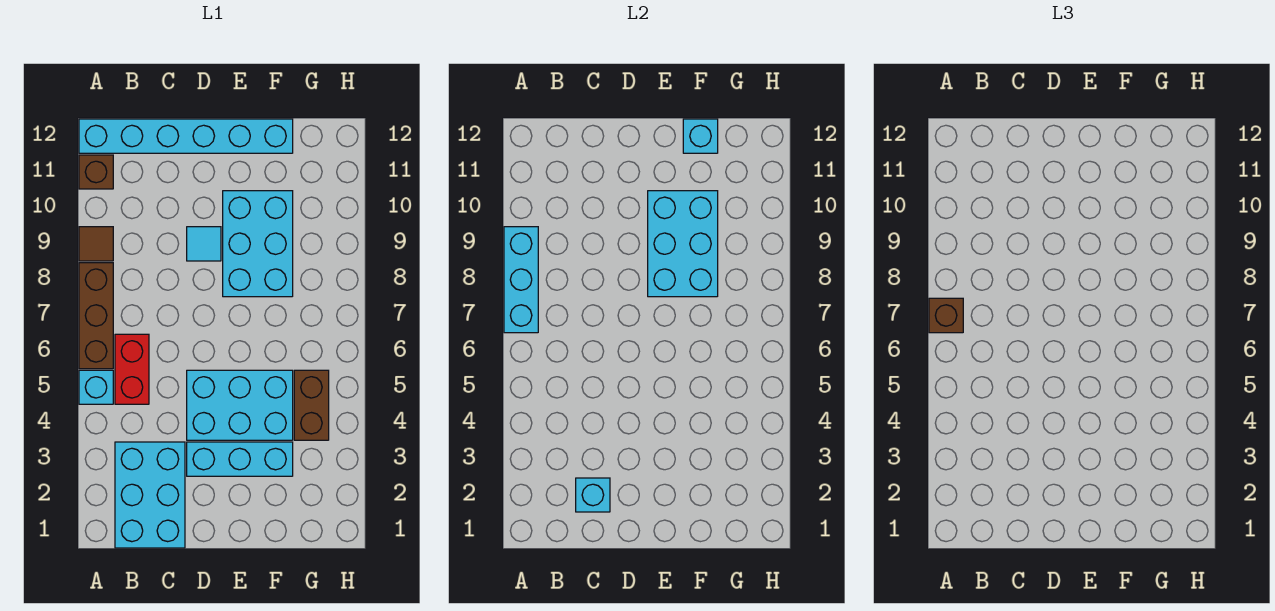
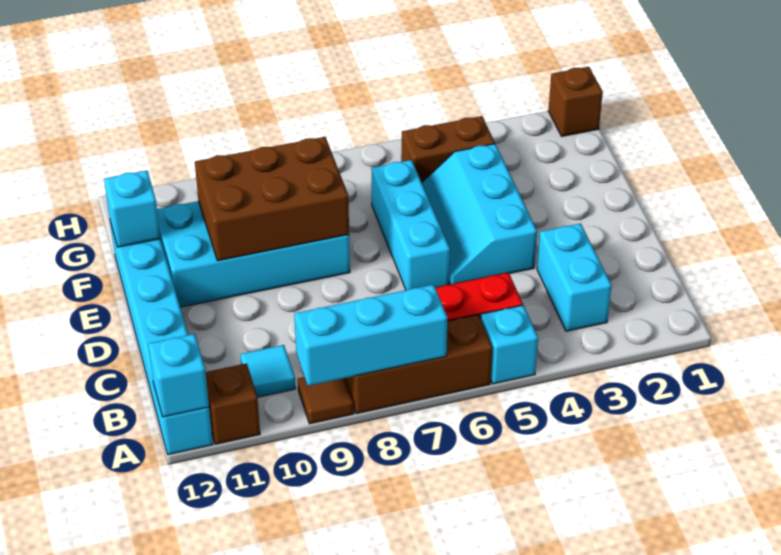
brown 1x1 brick [929,298,963,333] -> brown 1x1 brick moved to [548,67,603,136]
cyan 2x3 brick [115,442,185,548] -> cyan 1x2 brick [537,223,612,331]
cyan 1x1 brick [576,478,610,512] -> cyan 1x1 brick moved to [148,334,209,417]
cyan 1x3 brick [187,442,293,476] -> cyan 1x3 brick moved to [371,160,450,290]
cyan 2x3 brick [187,370,293,440] -> cyan 2x3 slope [422,144,537,284]
cyan 1x1 tile [187,227,221,261] -> cyan 1x1 tile moved to [241,345,295,397]
cyan 2x3 brick [223,191,293,297] -> cyan 2x4 brick [157,201,350,307]
cyan 2x3 brick [648,191,718,297] -> brown 2x3 brick [195,137,349,261]

